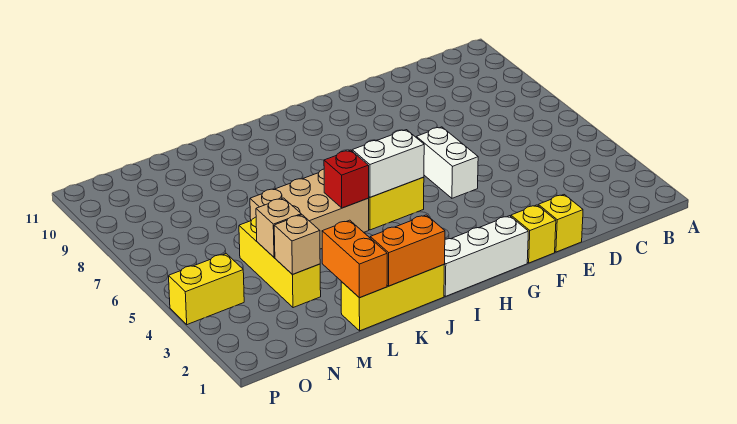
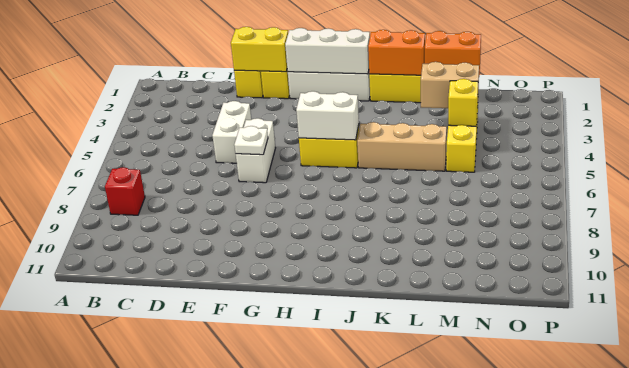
none -> white 1x2 brick [212,101,251,163]
none -> white 1x1 plate [234,126,268,155]
none -> white 1x3 brick [285,28,370,74]
tan 2x3 brick [250,169,369,249] -> tan 1x3 brick [357,122,447,171]
red 1x1 brick [324,150,369,208] -> red 1x1 brick moved to [105,167,145,215]
orange 1x2 brick [322,220,387,298] -> orange 1x2 brick turned to [425,31,481,75]
tan 1x1 brick [274,215,320,275] -> tan 1x2 brick [421,62,479,108]
tan 1x1 brick [256,198,301,257] -> yellow 1x1 brick [448,79,478,126]
yellow 1x2 brick [169,254,244,325] -> yellow 1x2 brick moved to [231,27,288,72]

